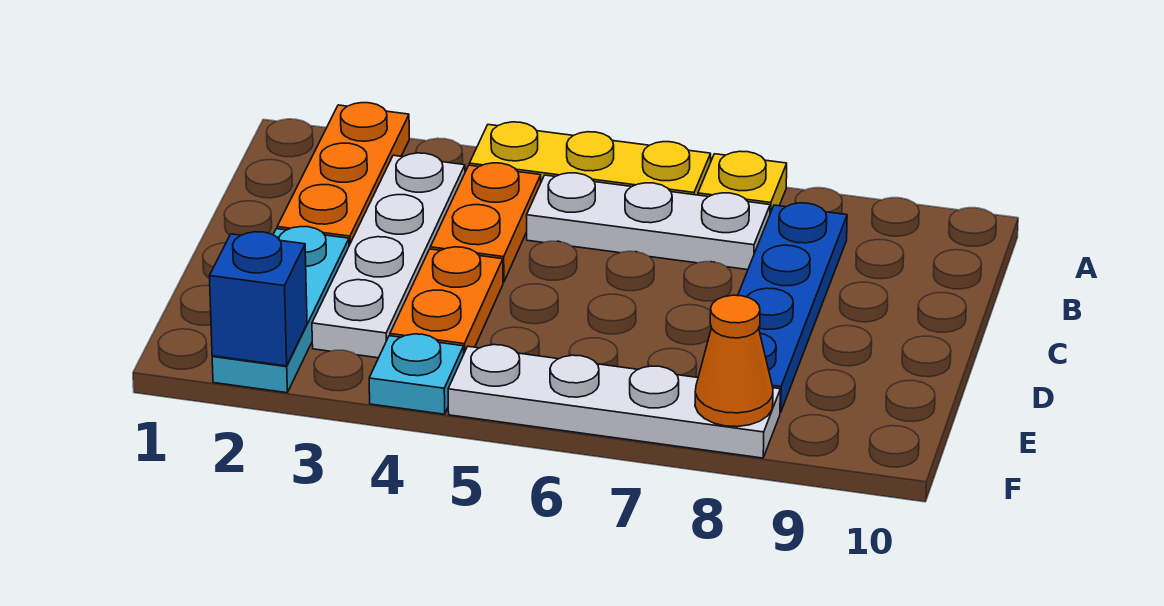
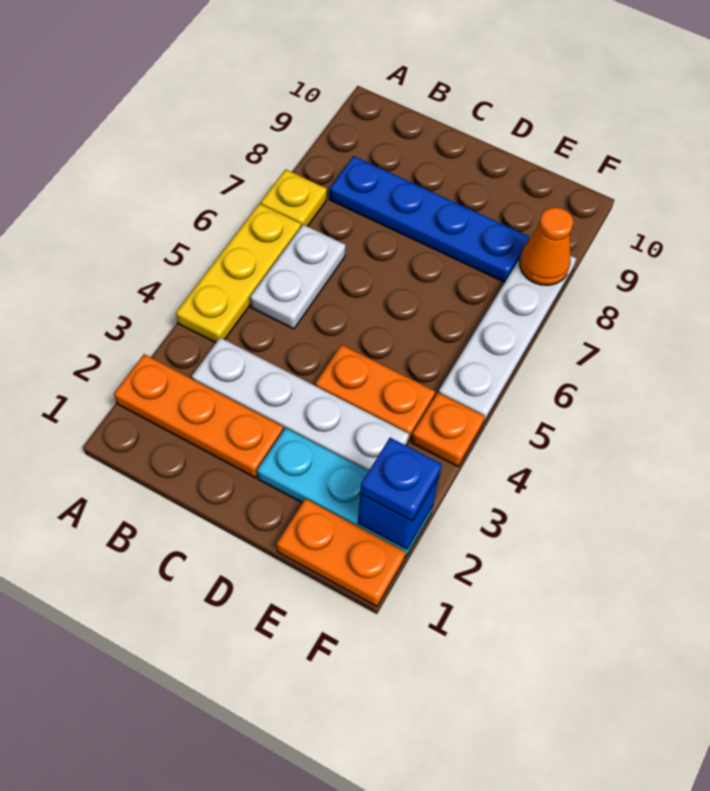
orange 1x2 plate [430,163,541,282] -> orange 1x2 plate moved to [277,499,406,606]
white 1x3 plate [527,173,770,270] -> white 1x2 plate [250,225,346,329]
none -> blue 1x1 plate [360,438,442,521]
cyan 1x1 plate [369,334,464,414] -> orange 1x1 plate [411,393,485,467]

